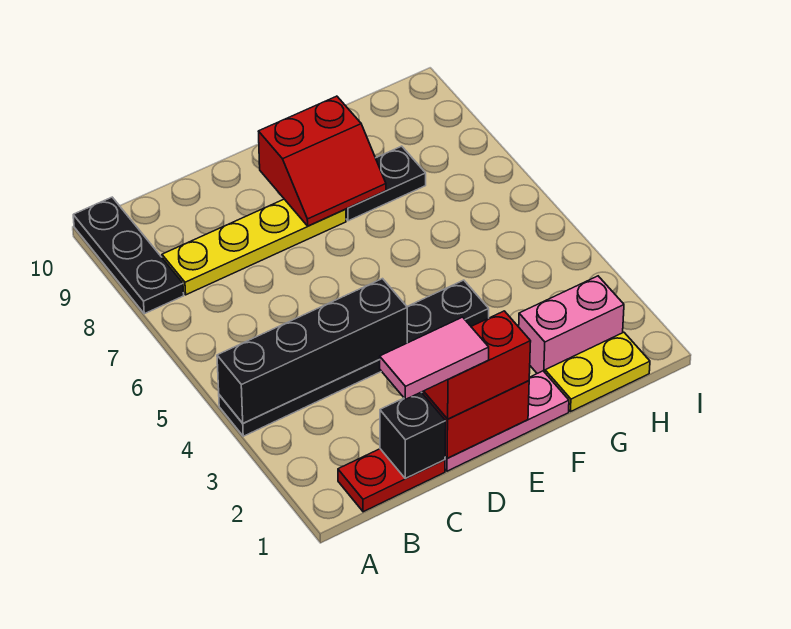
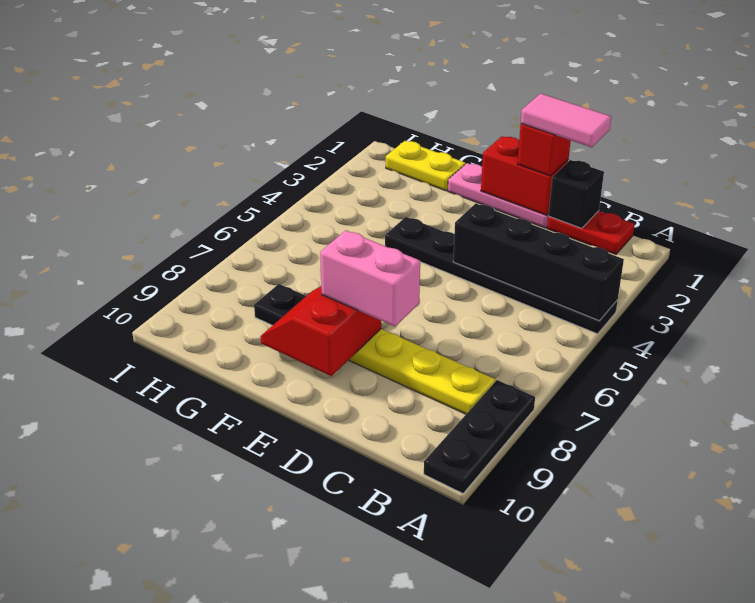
red 1x2 brick [424,311,531,419] -> red 1x1 brick [517,124,571,176]
red 2x2 slope [258,96,386,226] -> red 2x2 slope turned to [261,286,381,376]
pink 1x2 brick [519,276,624,373] -> pink 1x2 brick moved to [320,230,420,326]

